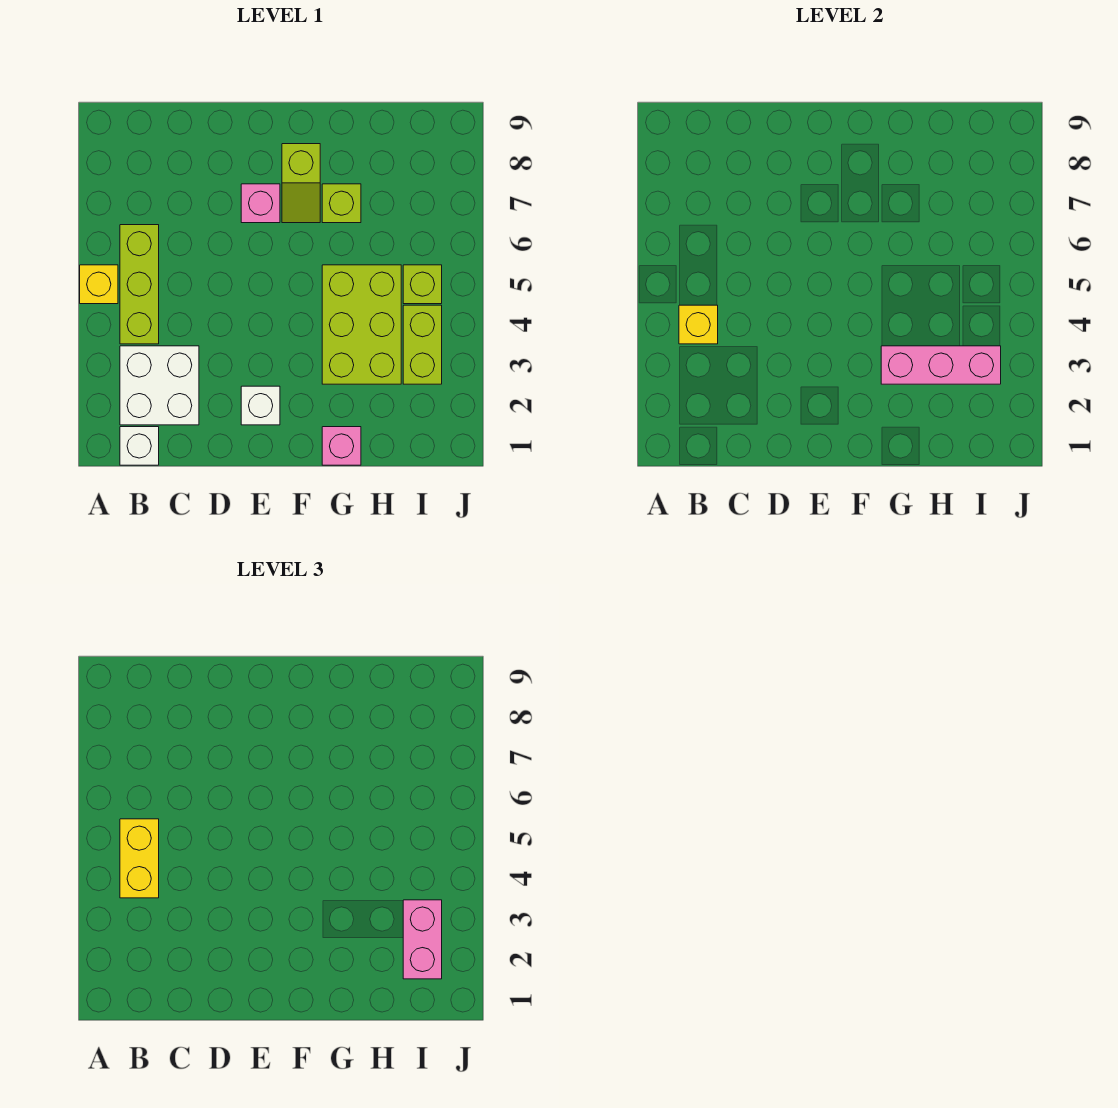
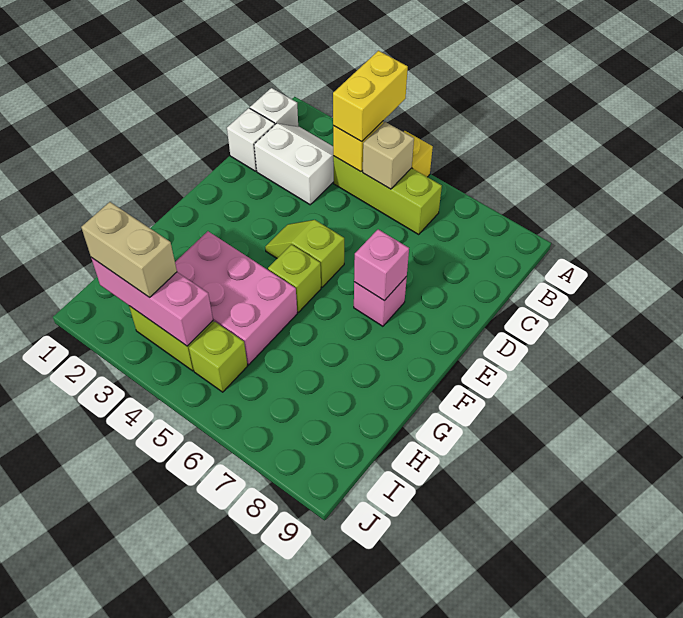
white 2x2 brick [120,346,199,425] -> white 2x2 slope [254,123,334,205]
yellow 1x2 brick [120,819,159,898] -> yellow 1x2 brick turned to [333,51,408,142]
none -> tan 1x1 brick [363,122,414,189]
white 1x1 brick [241,386,280,425] -> white 1x1 brick moved to [227,108,275,171]
lime 1x2 slope [282,144,320,223] -> lime 1x2 slope moved to [265,220,344,287]
pink 1x1 brick [322,427,361,465] -> pink 1x1 brick moved to [354,229,409,301]
lime 2x3 brick [322,265,401,384] -> pink 2x3 brick [175,231,297,365]
pink 1x3 brick [881,346,1001,384] -> pink 1x3 brick turned to [91,258,213,346]
lime 1x1 brick [322,184,361,223] -> lime 1x1 brick moved to [268,244,321,312]
pink 1x2 brick [403,900,442,979] -> tan 1x2 brick [81,202,177,297]

